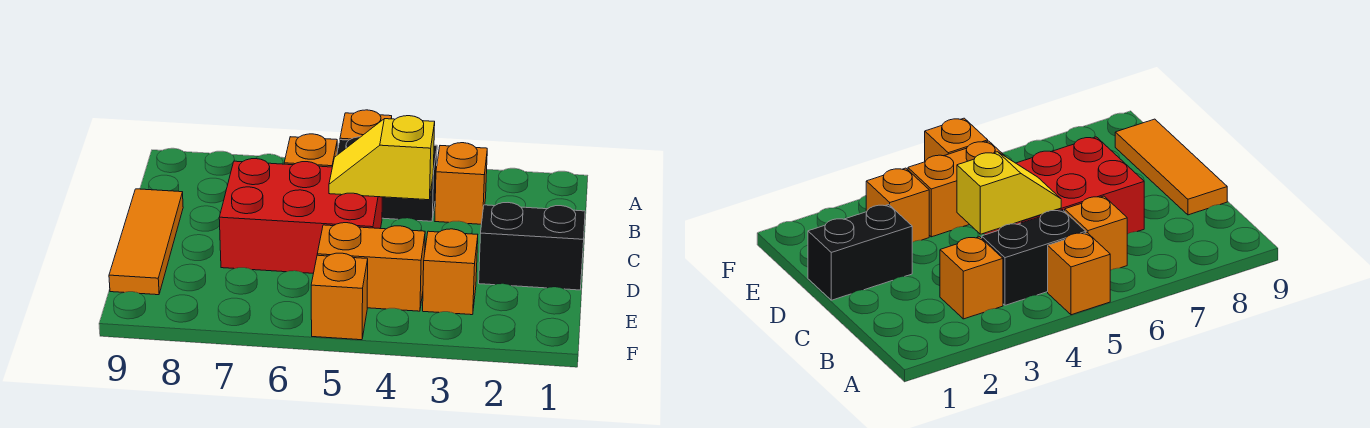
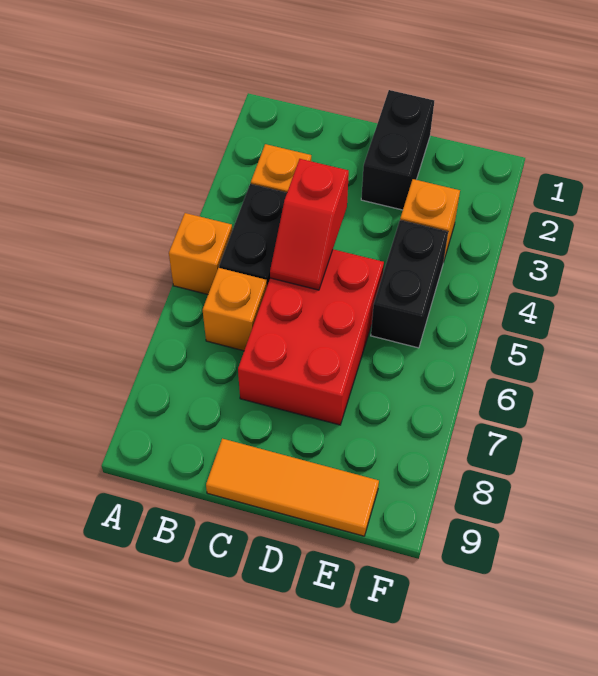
yellow 1x2 slope [329,116,435,200] -> red 1x2 slope [270,159,349,290]
orange 1x2 brick [317,223,425,311] -> black 1x2 brick [371,220,448,348]
orange 1x1 brick [311,253,368,340] -> none

